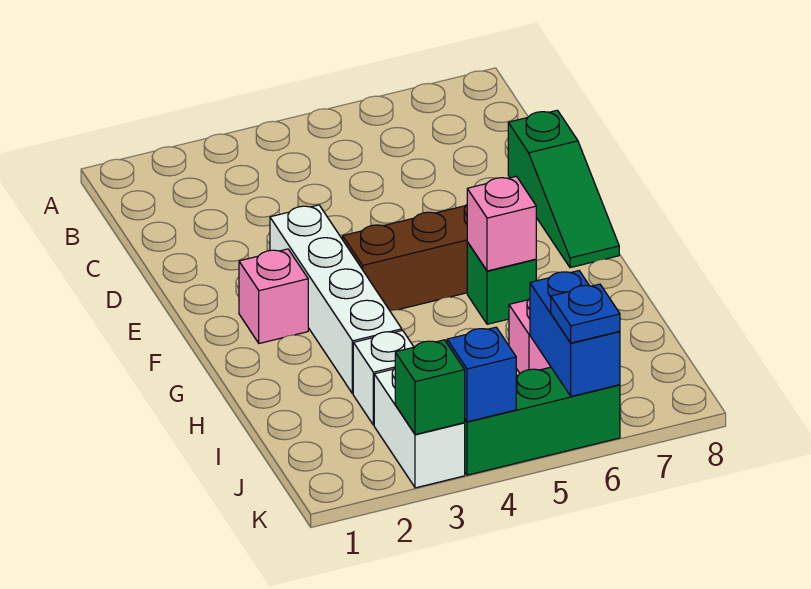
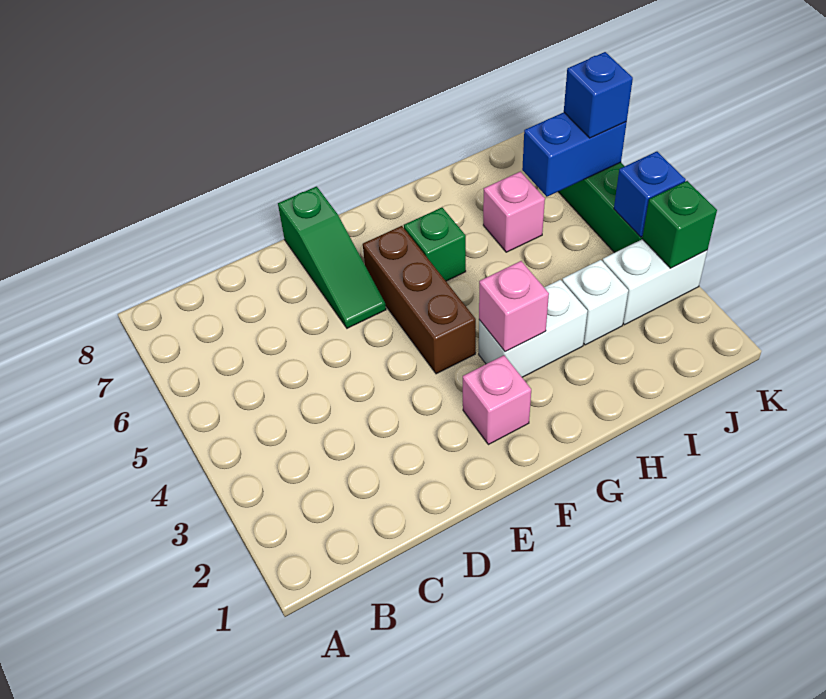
green 1x3 slope [508,110,619,268] -> green 1x3 slope turned to [278,187,386,328]
white 1x4 brick [270,205,402,394] -> white 1x2 brick [479,280,587,377]
pink 1x1 brick [467,176,536,271] -> pink 1x1 brick moved to [479,261,549,352]
blue 1x1 plate [551,284,620,343] -> blue 1x1 brick [564,52,633,138]

